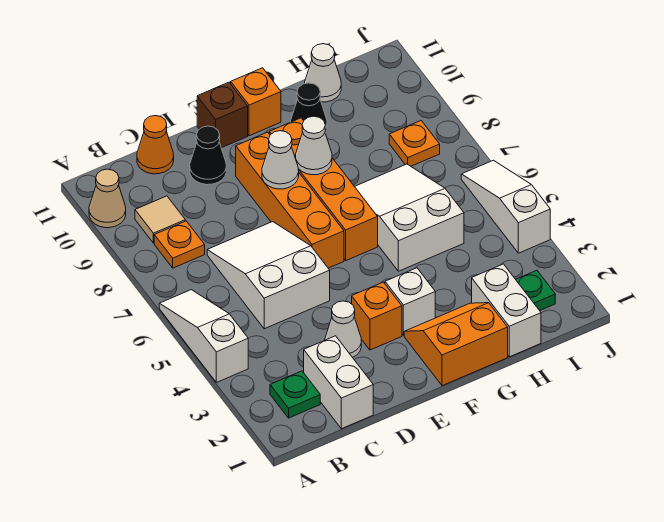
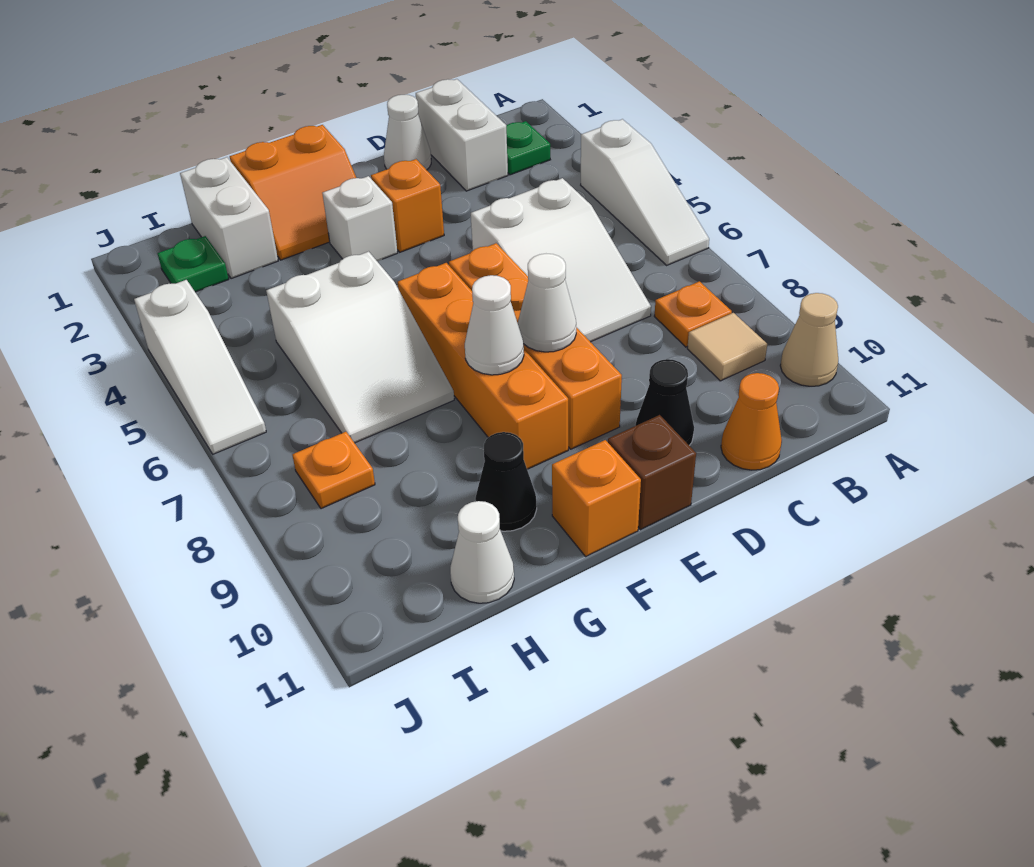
white 1x1 cone [325,301,361,357] -> white 1x1 cone moved to [384,95,431,170]

